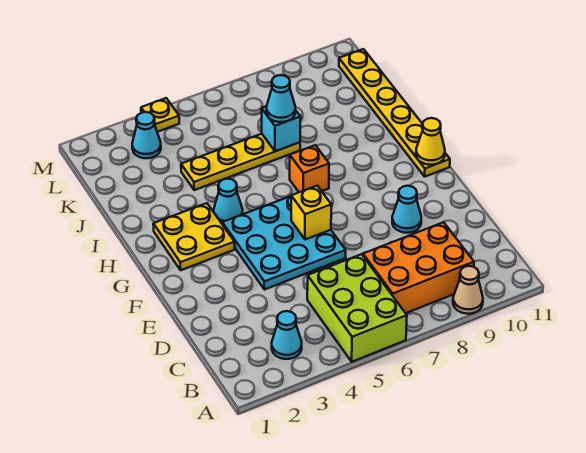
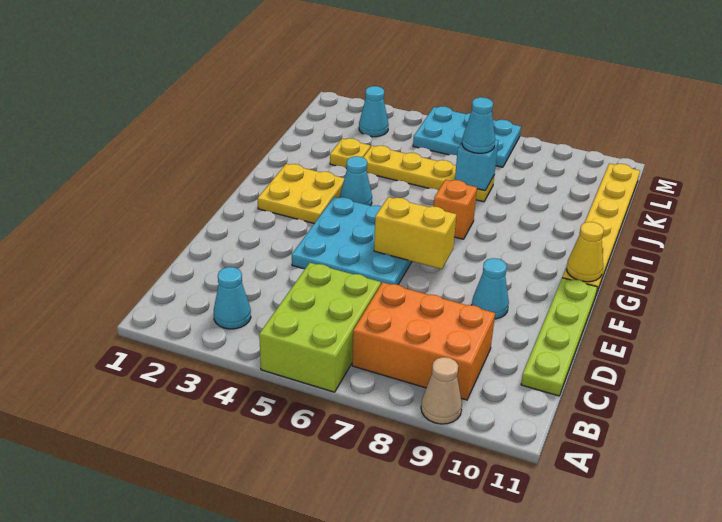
none -> lime 1x4 plate [521,278,597,396]
yellow 1x1 brick [291,186,331,240] -> yellow 1x2 brick [374,197,456,269]
none -> cyan 2x3 plate [413,106,521,167]
yellow 1x1 plate [141,98,179,132] -> yellow 1x1 plate moved to [330,138,370,168]

